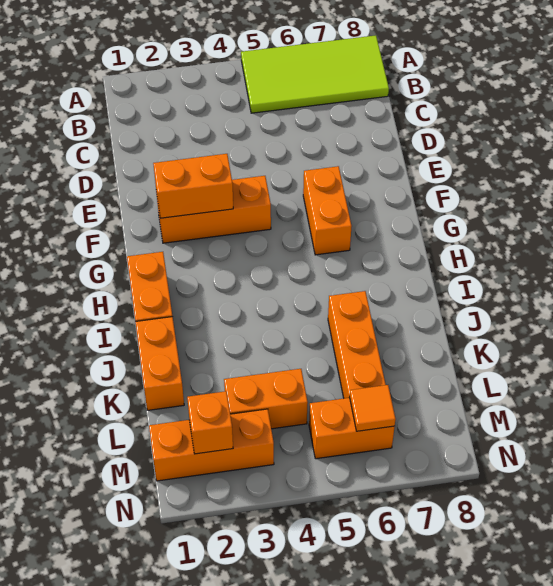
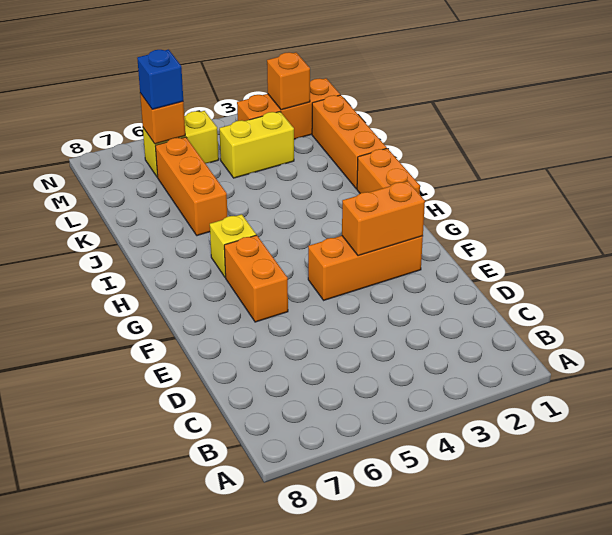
lime 2x4 tile [241,35,389,113] -> none
none -> yellow 1x1 brick [210,214,256,277]
orange 1x2 brick [135,317,184,410] -> orange 1x3 brick [312,95,387,189]
orange 1x2 brick [224,369,308,429] -> yellow 1x2 brick [219,112,294,178]
orange 1x2 brick [309,398,395,459] -> yellow 1x2 brick [143,111,219,177]
orange 1x1 tile [350,385,396,431] -> orange 1x1 brick [140,93,185,144]
none -> blue 1x1 brick [137,50,183,109]

